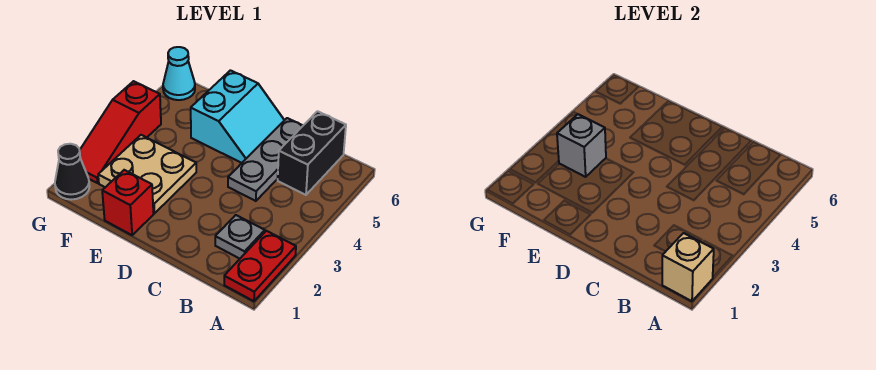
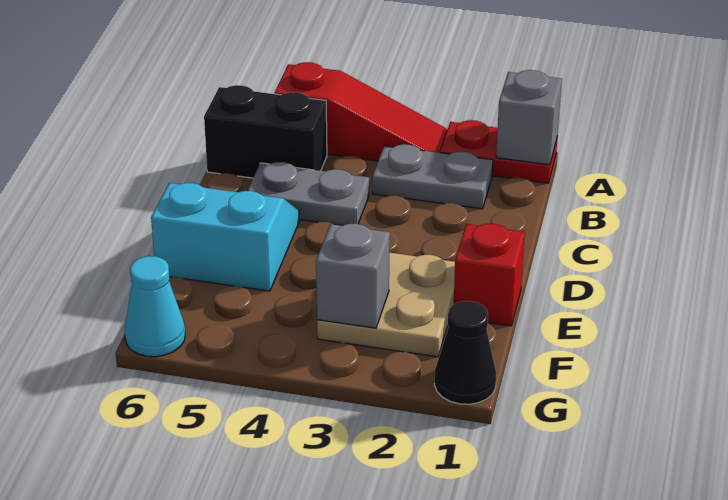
tan 1x1 brick [662,233,714,301] -> grey 1x1 brick [496,70,562,165]
grey 1x1 plate [215,215,265,259] -> grey 1x2 plate [372,144,493,209]
grey 1x3 plate [228,118,303,201] -> grey 1x2 plate [247,162,369,225]
red 1x3 slope [80,81,161,183] -> red 1x3 slope moved to [275,62,447,161]

